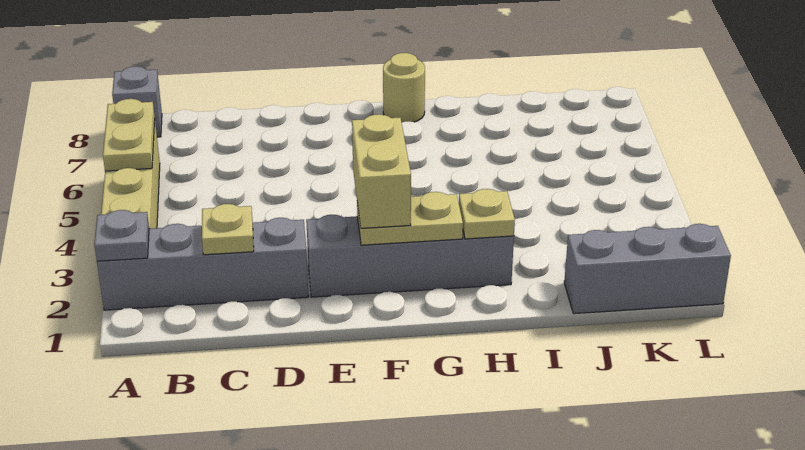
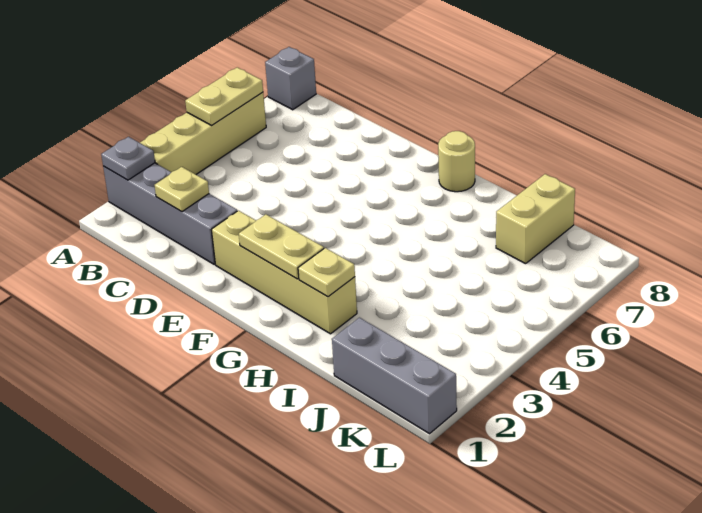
grey 1x4 brick [306,215,514,297] -> tan 1x4 brick [212,211,357,334]
tan 1x2 brick [352,114,411,228] -> tan 1x2 brick moved to [496,174,575,264]

